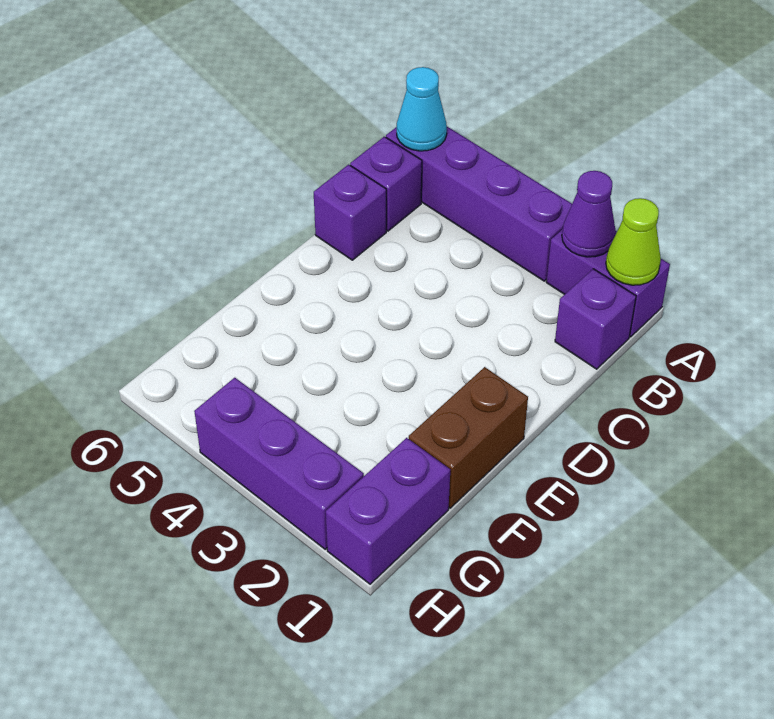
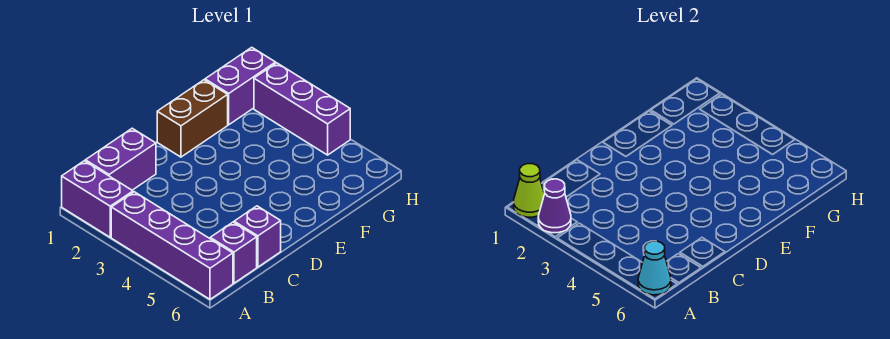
purple 1x1 brick [555,269,636,369] -> purple 1x2 brick [85,128,156,190]

